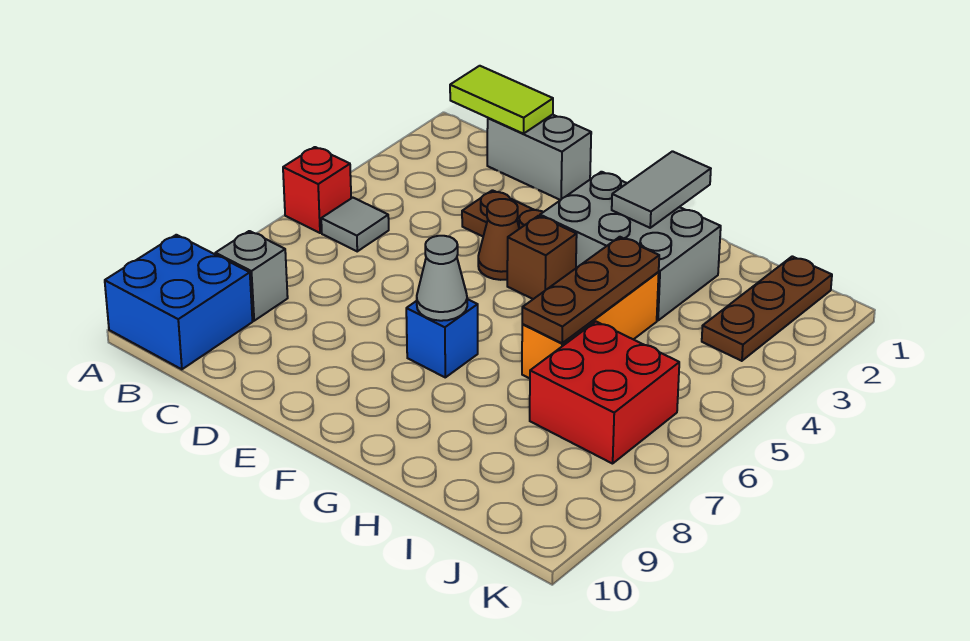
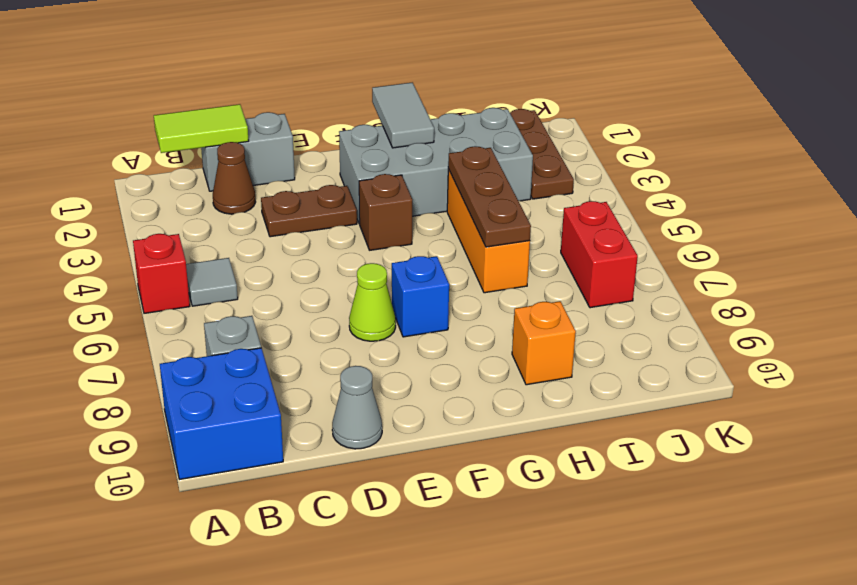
brown 1x1 cone [478,199,519,280] -> brown 1x1 cone moved to [213,142,256,214]
none -> lime 1x1 cone [349,263,396,341]
grey 2x3 brick [540,172,721,320] -> grey 2x4 brick [339,108,533,224]
grey 1x1 cone [417,236,467,321] -> grey 1x1 cone moved to [332,366,382,449]
none -> orange 1x1 brick [512,301,576,385]
red 2x2 brick [530,322,679,464] -> red 1x2 brick [561,201,638,308]

